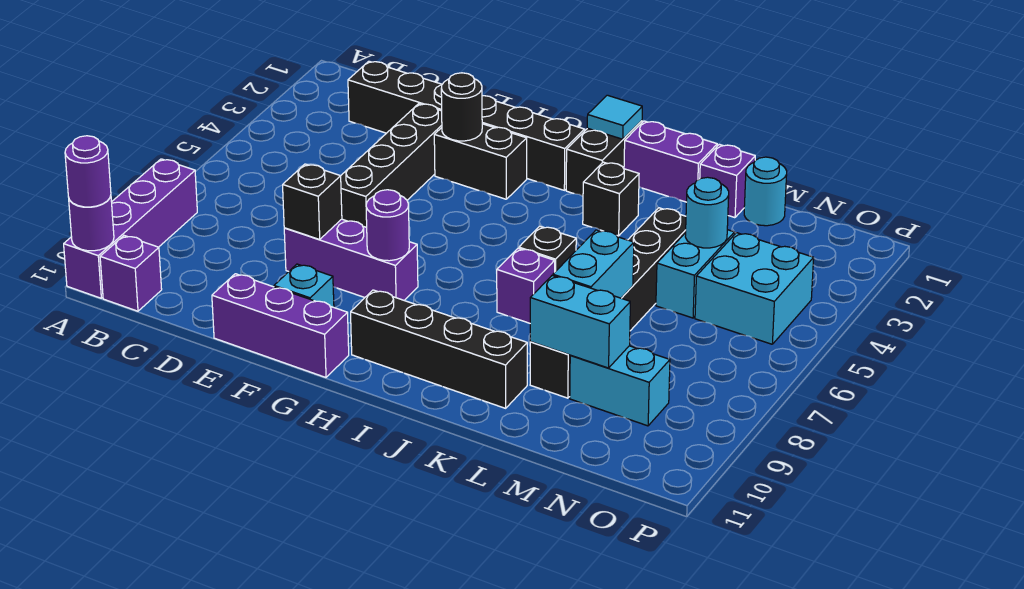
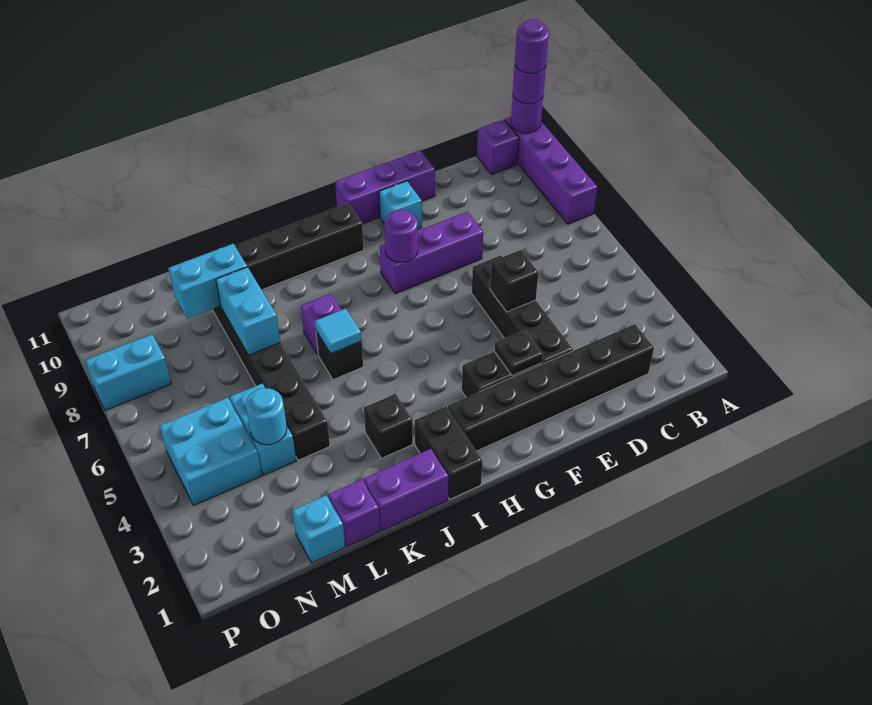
none -> purple 1x1 round brick [515,19,549,73]
black 1x1 brick [283,164,342,239] -> black 1x1 brick moved to [490,250,538,312]
black 1x1 round brick [441,73,482,141] -> black 1x1 plate [494,330,543,376]
cyan 1x1 tile [587,95,642,139] -> cyan 1x1 tile moved to [315,309,362,353]
cyan 1x1 round brick [744,157,787,226] -> cyan 1x1 brick [292,495,345,563]
cyan 1x2 brick [570,346,670,426] -> cyan 1x2 brick moved to [85,334,171,411]

